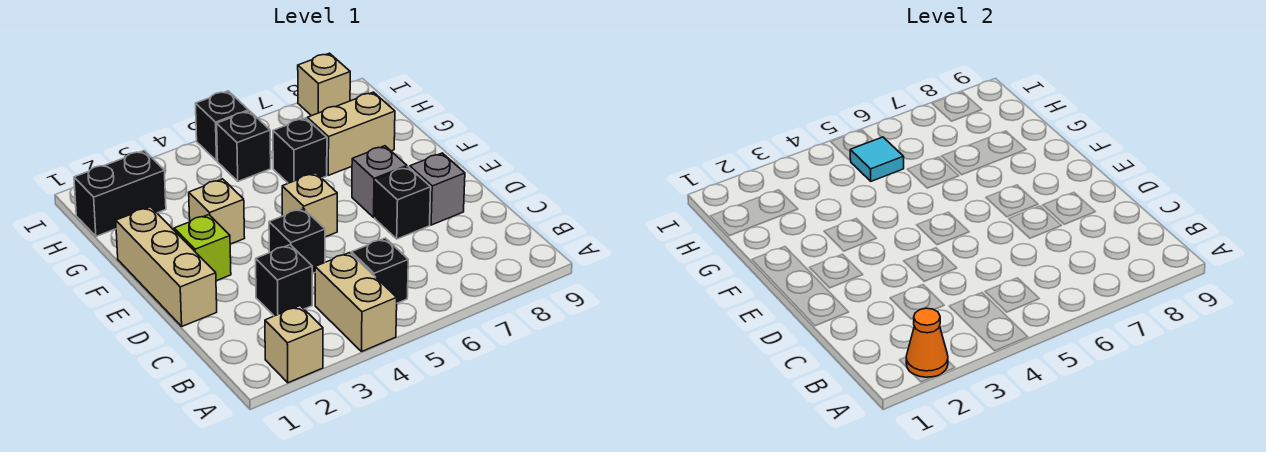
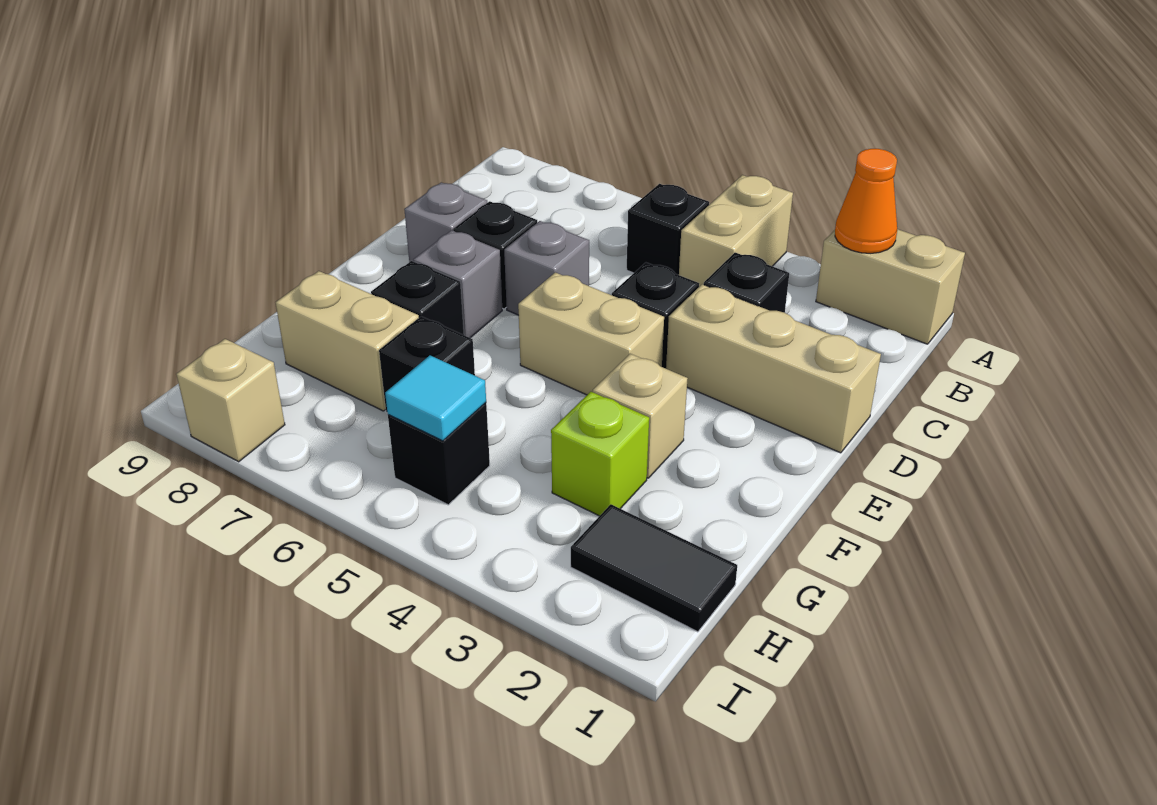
tan 1x1 brick [265,306,323,383] -> tan 1x2 brick [816,229,965,344]
tan 1x3 brick [116,207,217,326] -> tan 1x3 brick turned to [666,284,881,453]
none -> grey 1x1 brick [504,221,589,315]
lime 1x1 brick [174,215,231,281] -> lime 1x1 brick moved to [551,392,649,516]
tan 1x1 brick [282,173,337,237] -> tan 1x2 brick [518,272,664,395]
black 1x2 brick [74,151,166,236] -> black 1x2 tile [571,504,737,632]
black 1x1 brick [196,91,249,161] -> black 1x1 brick moved to [371,261,464,335]

